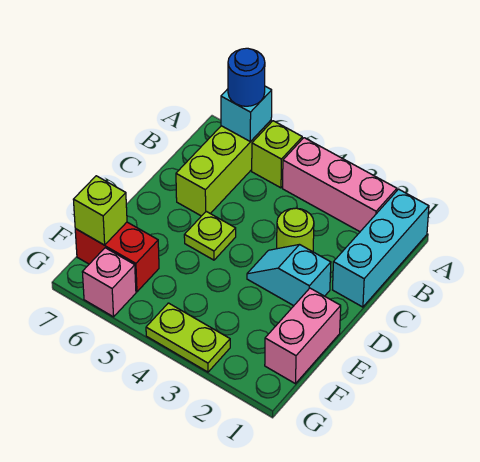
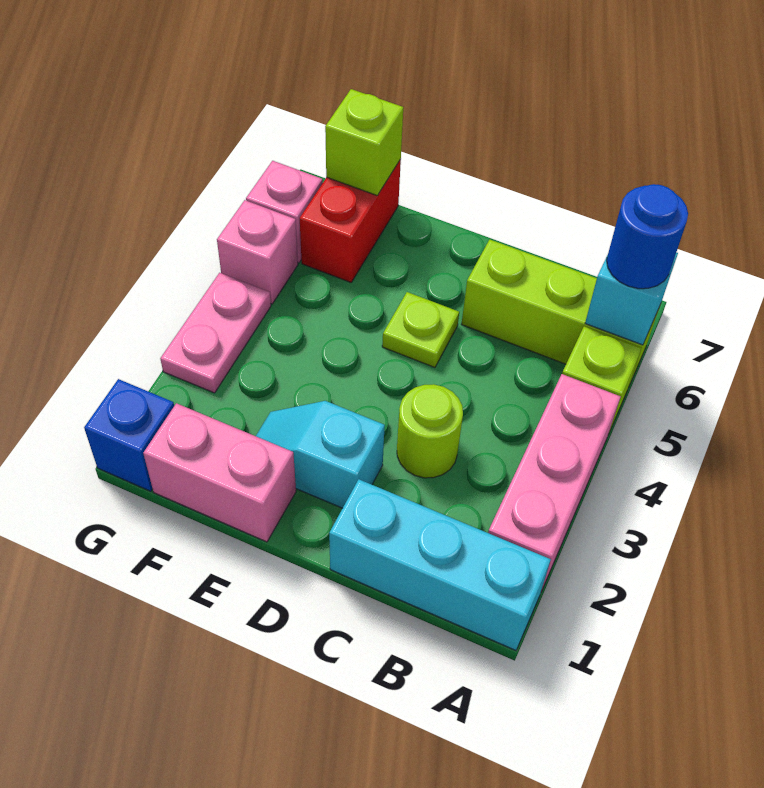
cyan 1x2 slope [247,245,331,306] -> cyan 1x2 slope turned to [256,401,385,508]
none -> blue 1x1 brick [84,379,174,491]
lime 1x2 plate [146,303,230,372] -> pink 1x2 plate [160,273,271,393]
none -> pink 1x1 brick [217,200,298,304]

